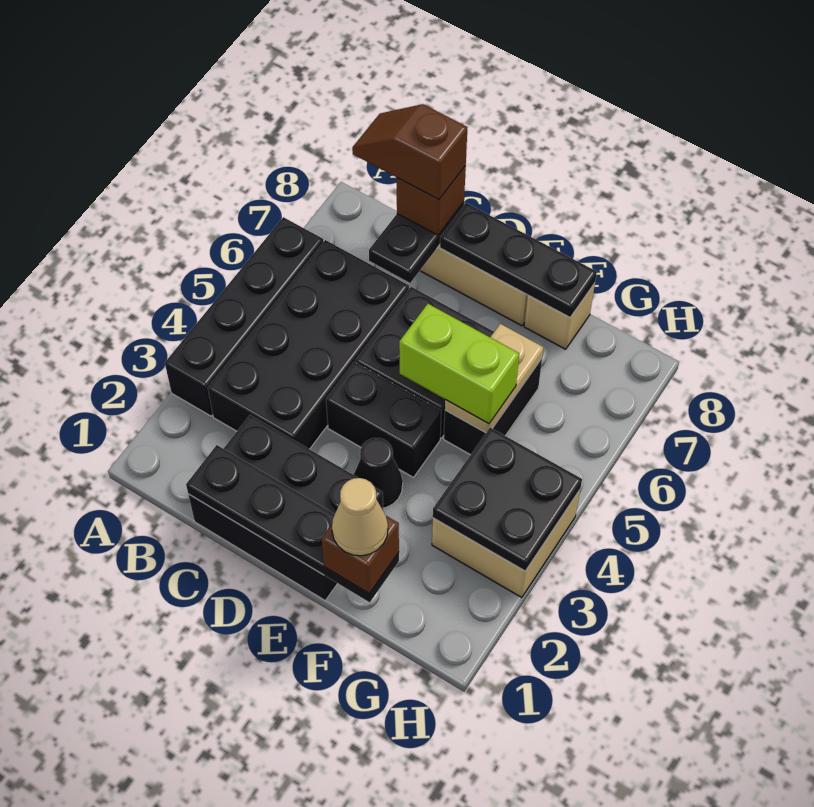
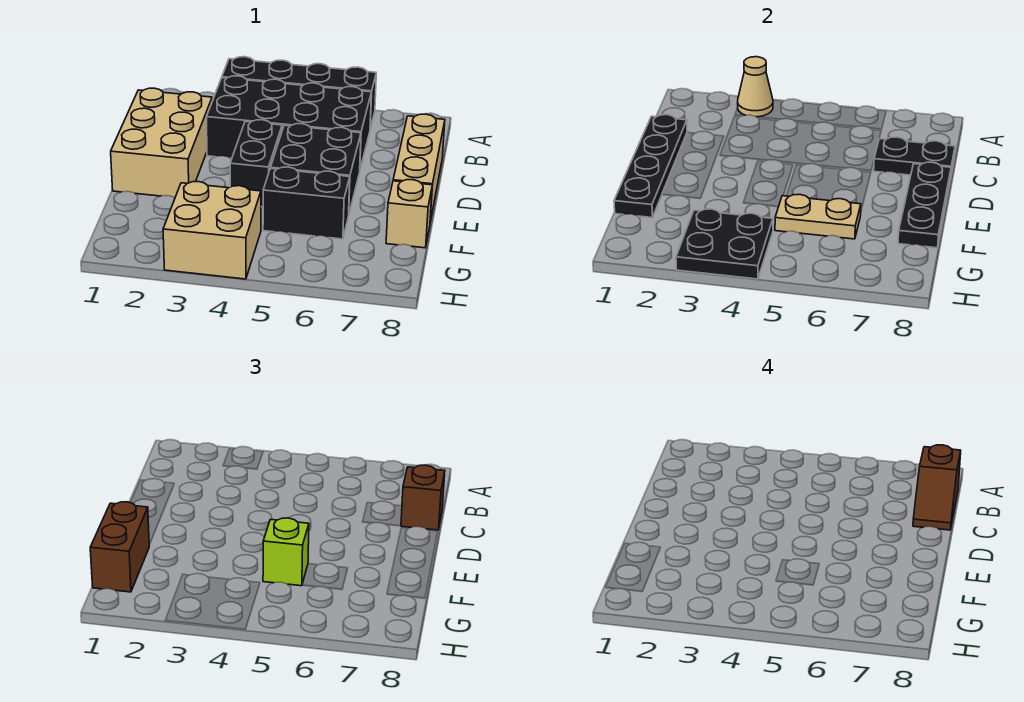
brown 1x2 slope [352,104,468,200] -> brown 1x2 slope turned to [913,445,961,530]
black 2x3 brick [188,415,383,600] -> tan 2x3 brick [111,88,212,198]
black 1x1 cone [354,438,403,508] -> none
lime 1x2 brick [399,304,519,424] -> lime 1x1 brick [263,518,309,586]
brown 1x1 brick [321,516,399,593] -> brown 1x2 brick [90,502,150,592]
tan 1x1 cone [332,478,388,556] -> tan 1x1 cone moved to [738,57,773,117]

